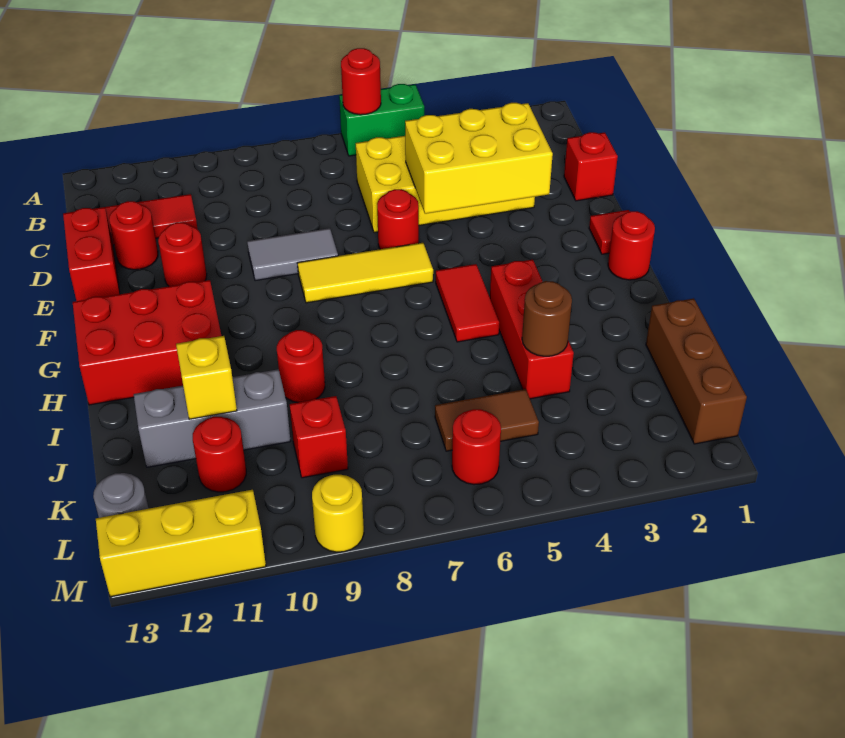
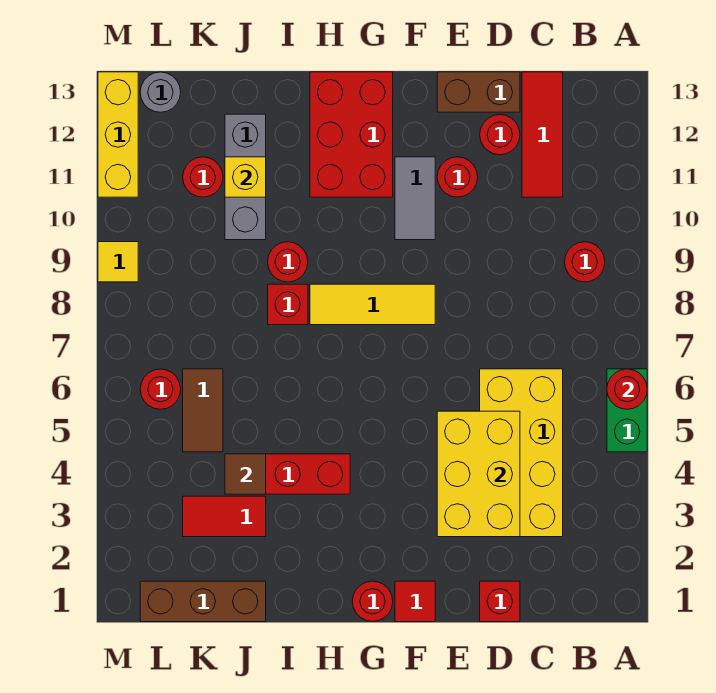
red 1x2 brick [63,207,120,301] -> brown 1x2 brick [437,72,520,112]
red 1x1 round brick [377,189,419,249] -> red 1x1 round brick moved to [565,242,605,282]
grey 1x2 tile [247,228,338,281] -> grey 1x2 tile moved to [395,157,435,240]
yellow 1x3 tile [298,243,433,303] -> yellow 1x3 tile turned to [310,284,435,325]
red 1x2 tile [436,264,499,342] -> red 1x2 tile moved to [183,496,266,537]
brown 1x1 round brick [522,281,572,356] -> brown 1x1 tile [225,454,266,494]
red 1x1 brick [290,396,348,478] -> red 1x1 brick moved to [268,284,308,325]
yellow 1x1 round brick [312,475,364,552] -> yellow 1x1 tile [98,242,138,282]

